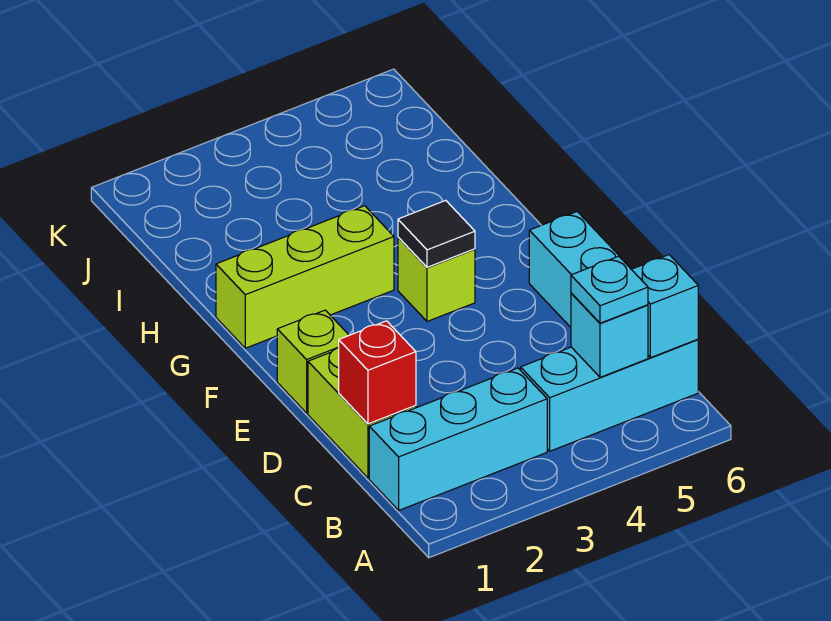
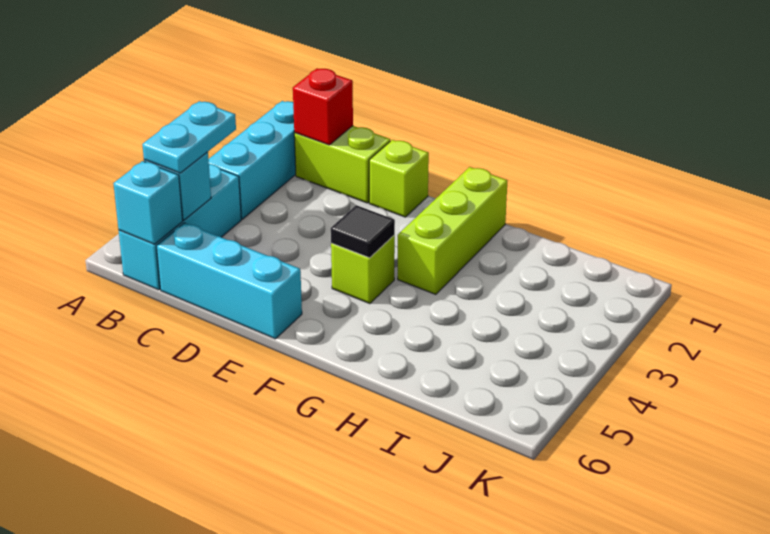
cyan 1x1 plate [571,256,648,323] -> cyan 1x2 plate [142,101,236,173]

